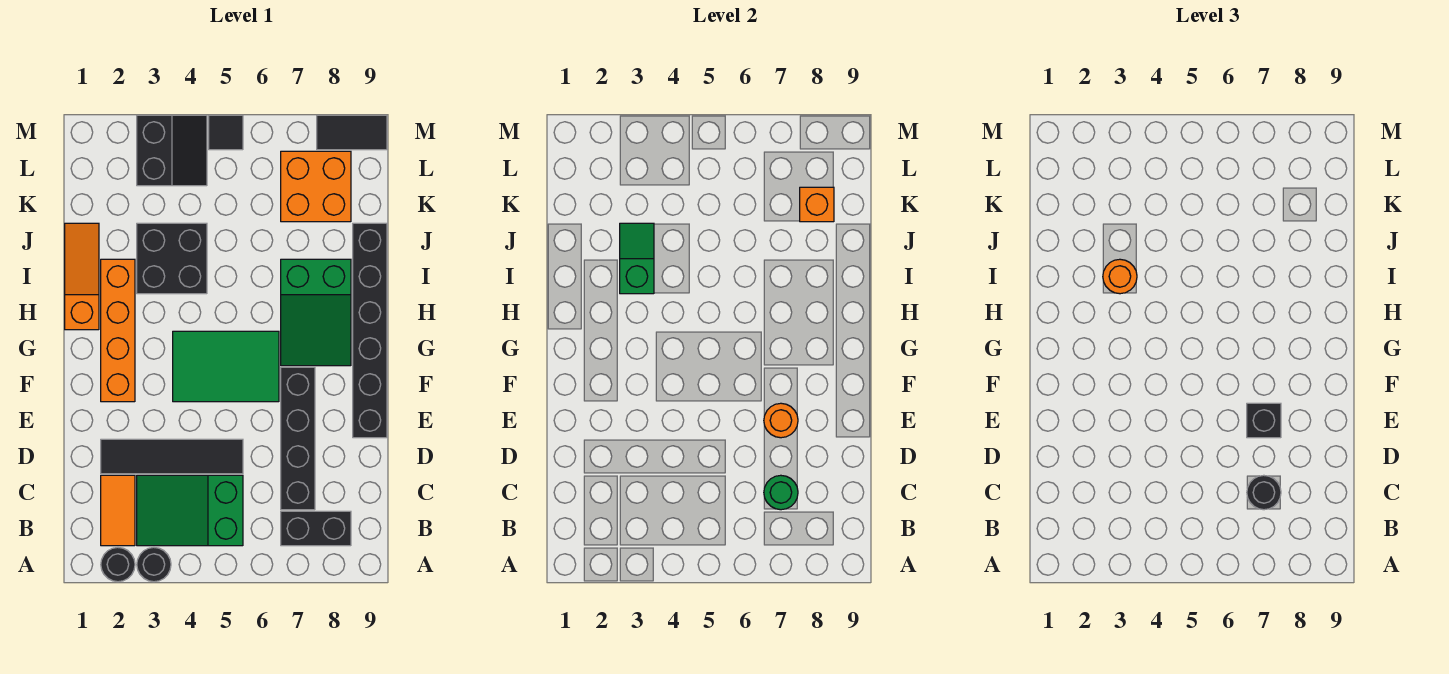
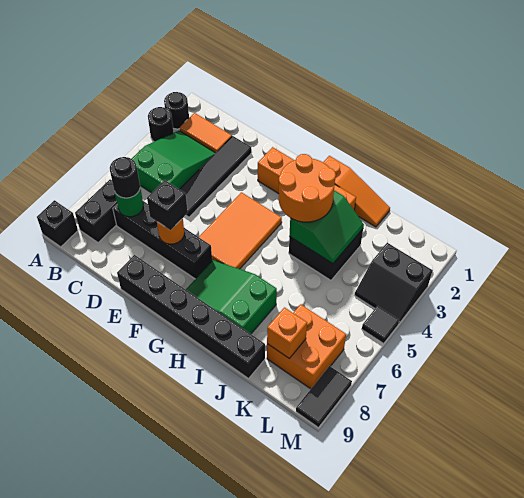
none -> black 1x1 brick [37,200,78,247]
green 2x3 tile [173,331,279,402] -> orange 2x3 tile [199,192,282,269]
green 1x2 slope [620,223,654,294] -> green 2x2 slope [290,190,364,263]
orange 1x1 round brick [1103,259,1137,294] -> orange 2x2 round brick [279,154,336,222]

